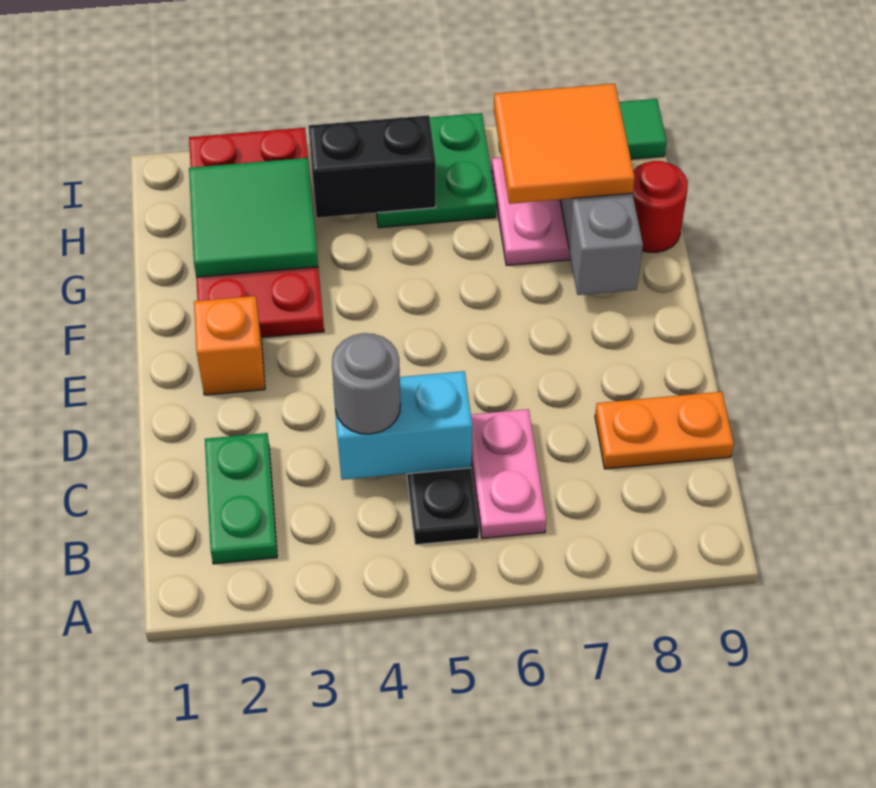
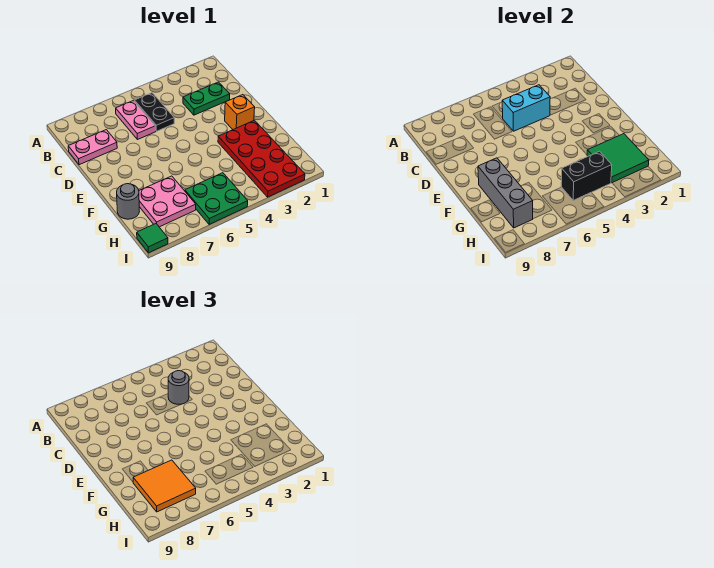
green 1x2 plate [205,433,277,564] -> green 1x2 plate turned to [183,82,230,115]
orange 1x2 plate [595,392,734,469] -> pink 1x2 plate [68,130,117,165]
red 1x1 round brick [633,161,688,253] -> grey 1x1 round brick [117,184,139,219]

